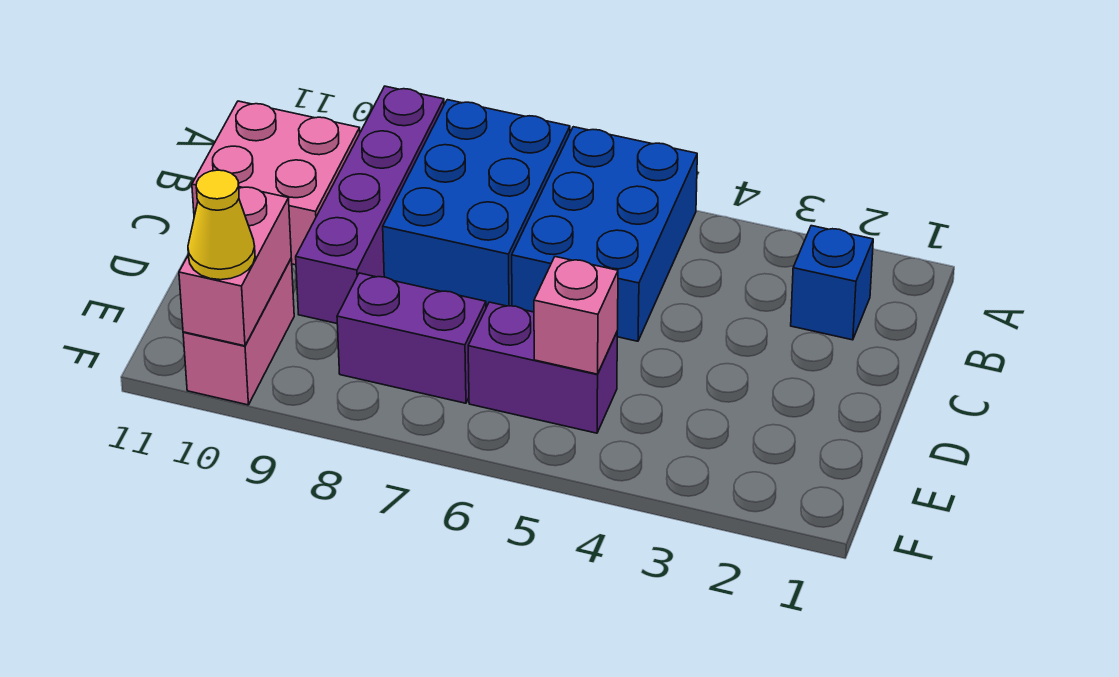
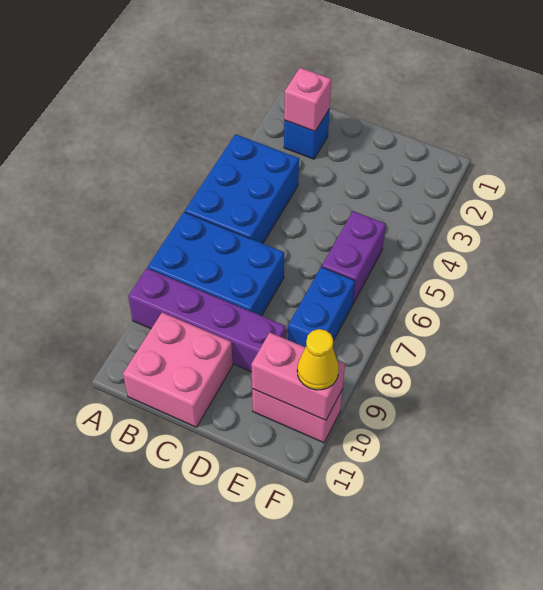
blue 2x3 brick [512,127,697,341] -> blue 2x3 brick turned to [185,134,299,243]
pink 1x1 brick [534,257,618,374] -> pink 1x1 brick moved to [284,68,331,131]
purple 1x2 brick [337,273,486,403] -> blue 1x2 brick [288,267,355,347]

